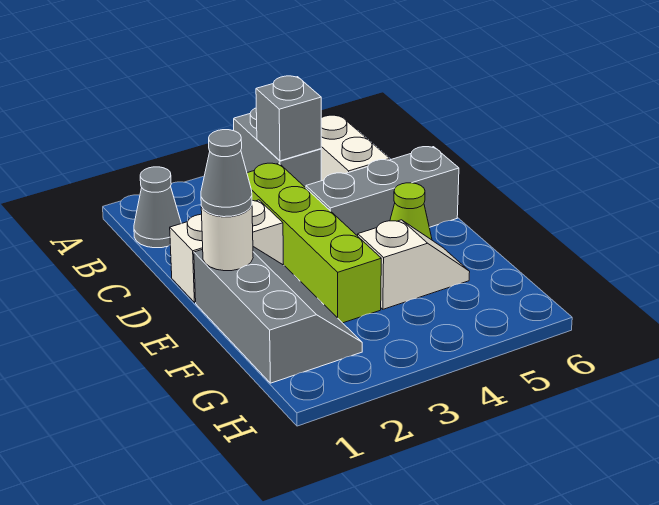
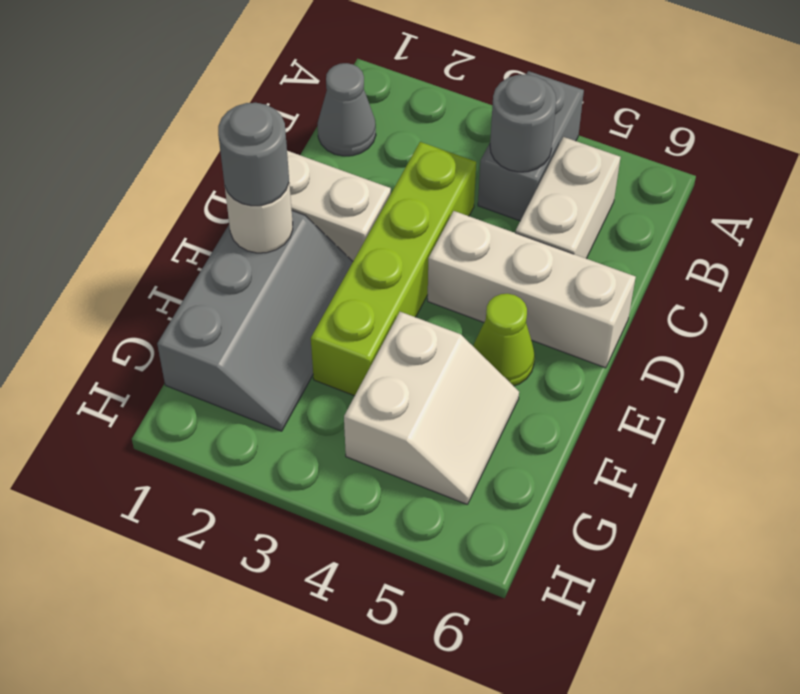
grey 1x1 brick [256,76,321,161] -> grey 1x1 round brick [490,74,556,172]
grey 1x3 brick [306,147,459,236] -> white 1x3 brick [428,211,636,368]
grey 1x1 cone [201,130,252,217] -> grey 1x1 round brick [218,103,289,206]
white 1x2 slope [358,220,470,309] -> white 2x2 slope [344,312,519,504]

